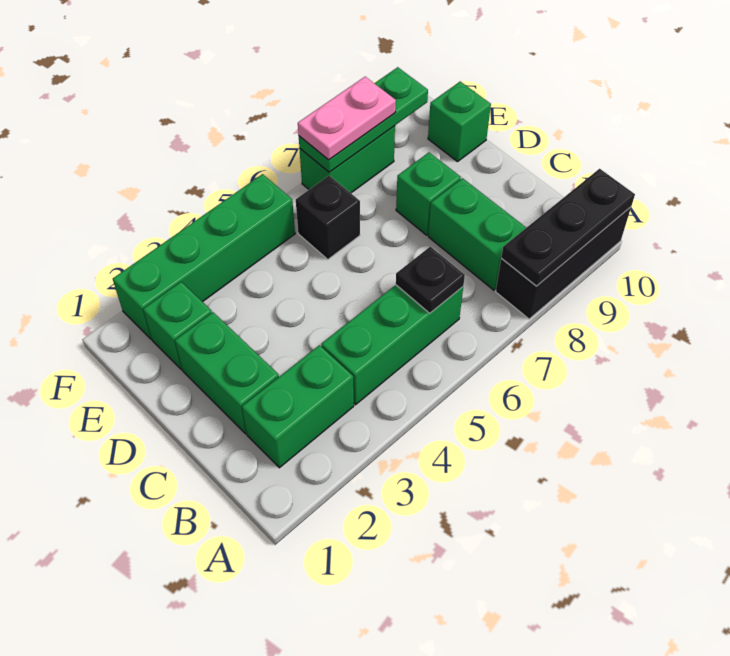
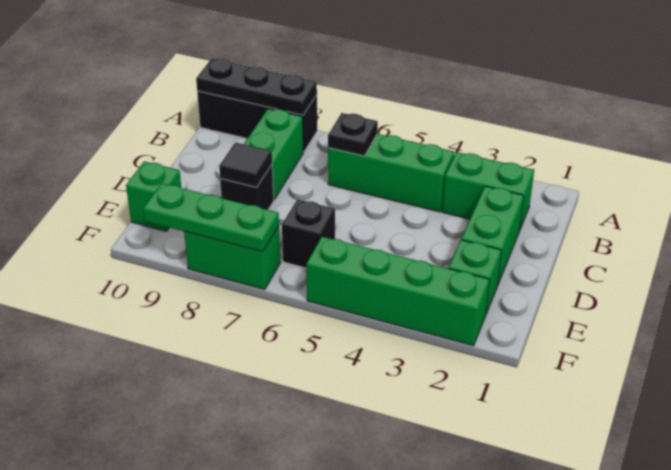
green 1x1 brick [396,152,461,235] -> black 1x1 brick [220,165,274,210]
none -> black 1x1 tile [219,142,272,187]
pink 1x2 plate [298,77,396,160] -> none

